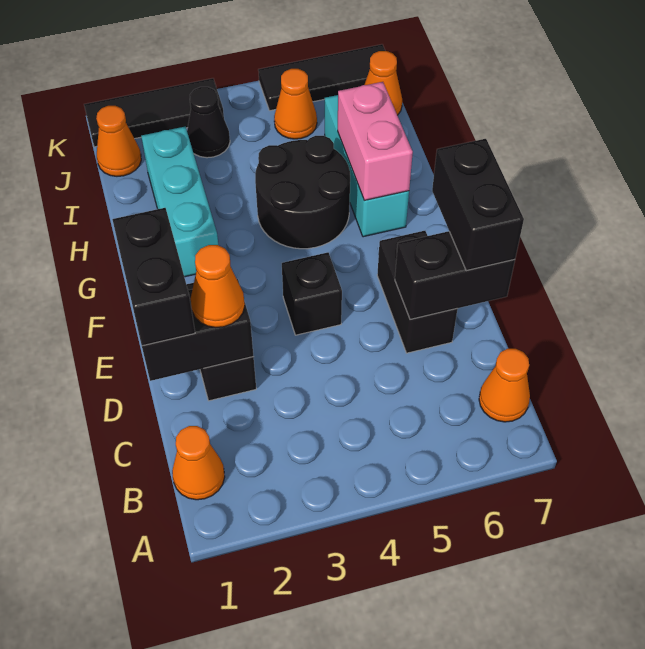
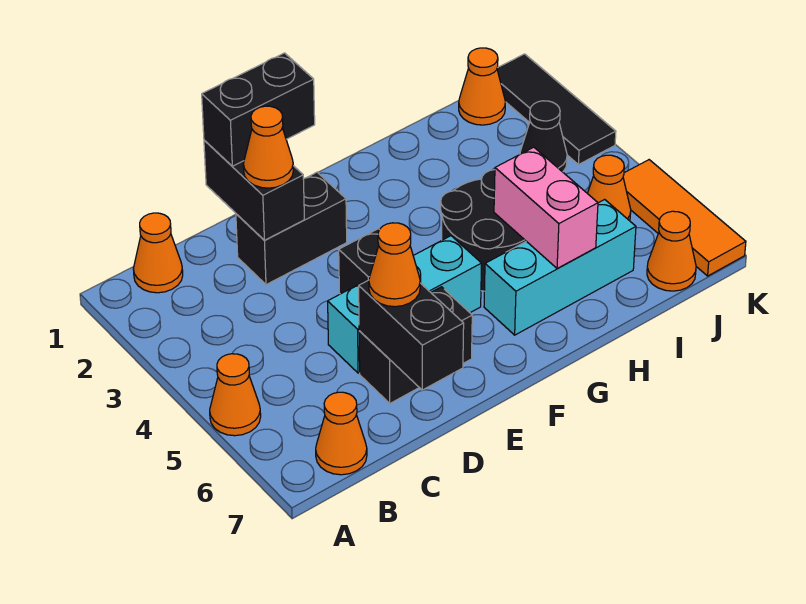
none -> orange 1x1 cone [210,354,261,436]
none -> orange 1x1 cone [369,223,420,307]
black 1x2 brick [432,139,524,271] -> none
cyan 1x3 brick [141,127,218,277] -> cyan 1x3 brick moved to [328,236,482,373]
pink 1x2 brick [338,82,413,201] -> pink 1x2 brick turned to [494,147,598,268]
black 1x3 tile [258,44,385,111] -> orange 1x3 tile [623,160,746,276]

